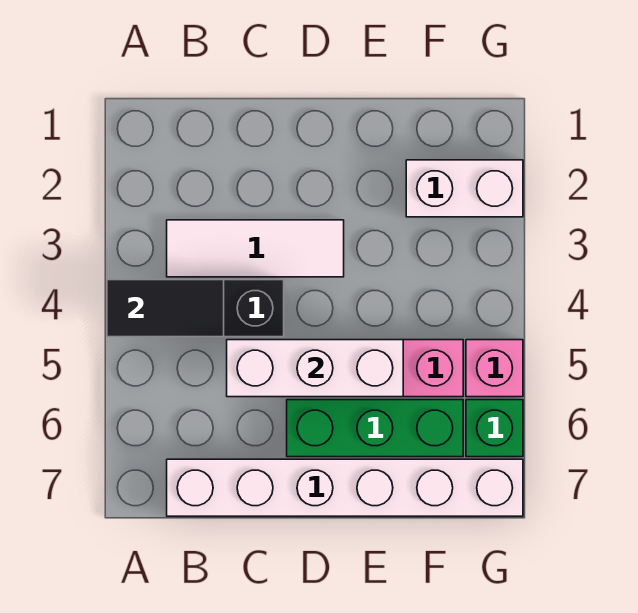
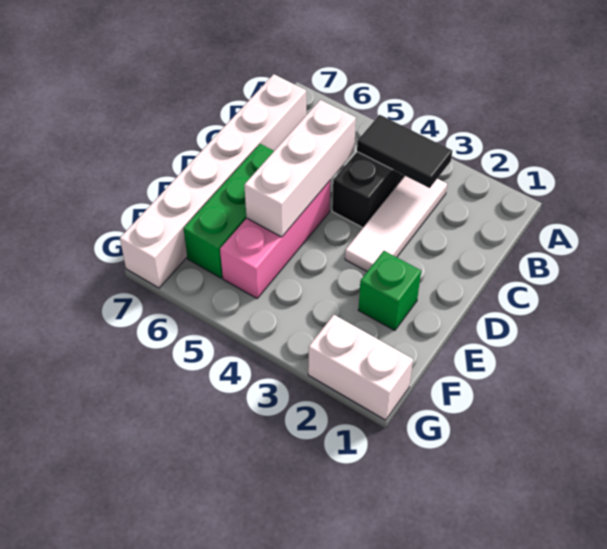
black 1x2 tile [107,280,224,337] -> black 1x2 tile turned to [357,115,452,188]
white 1x2 brick [406,160,523,217] -> white 1x2 brick turned to [308,315,413,420]
pink 1x1 brick [466,340,523,397] -> none
green 1x1 brick [466,400,523,457] -> green 1x1 brick moved to [358,251,421,331]

